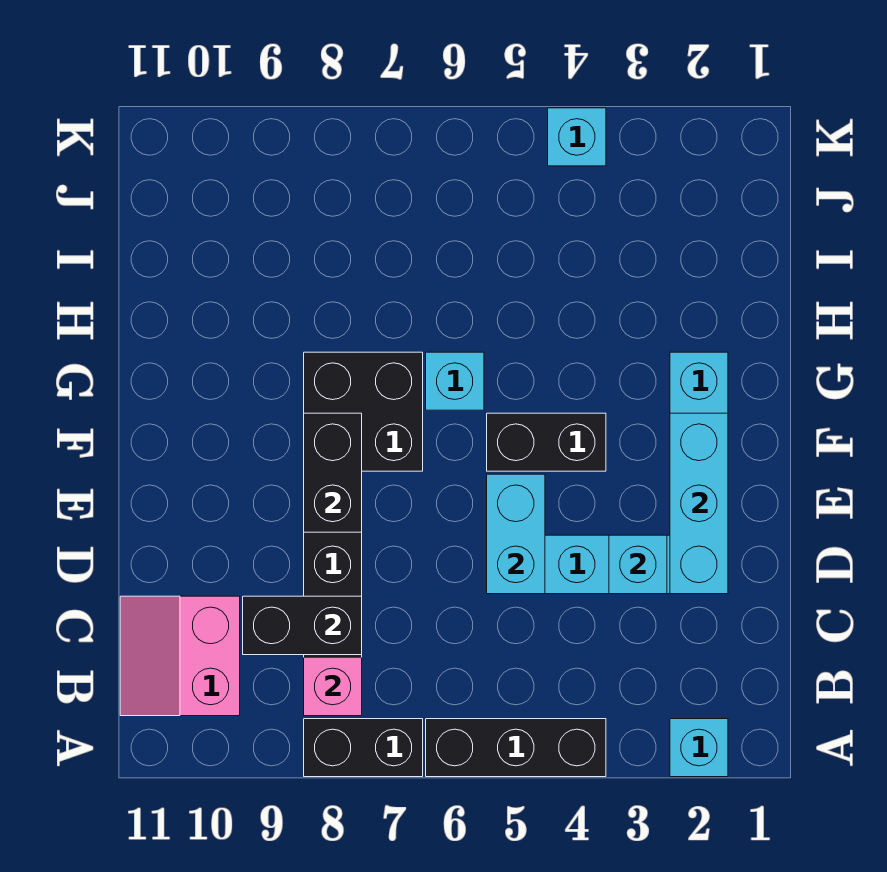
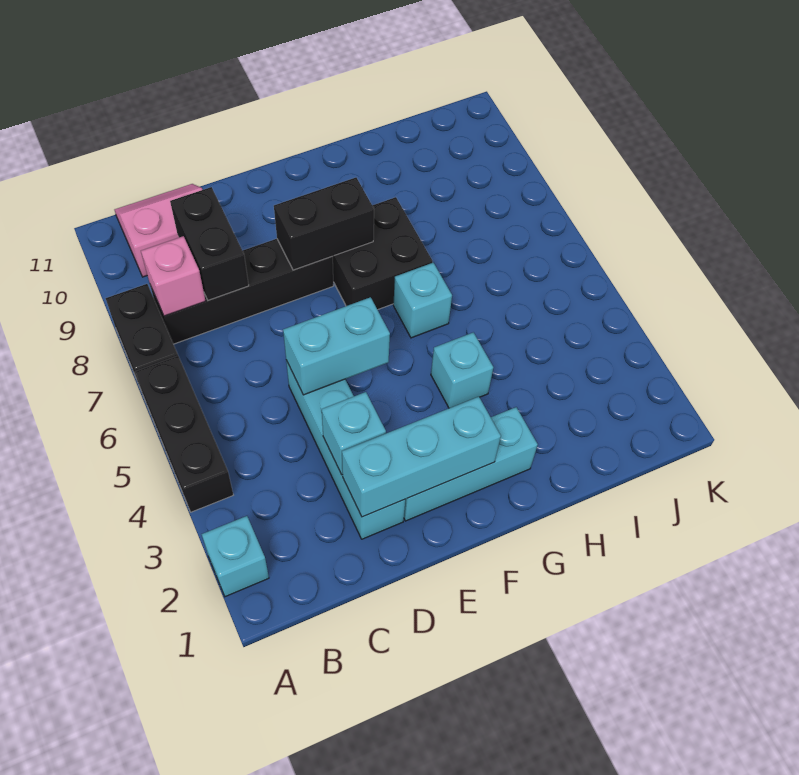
black 1x2 brick [487,413,606,471] -> none
cyan 1x1 brick [548,108,606,166] -> cyan 1x1 brick moved to [431,332,493,408]

